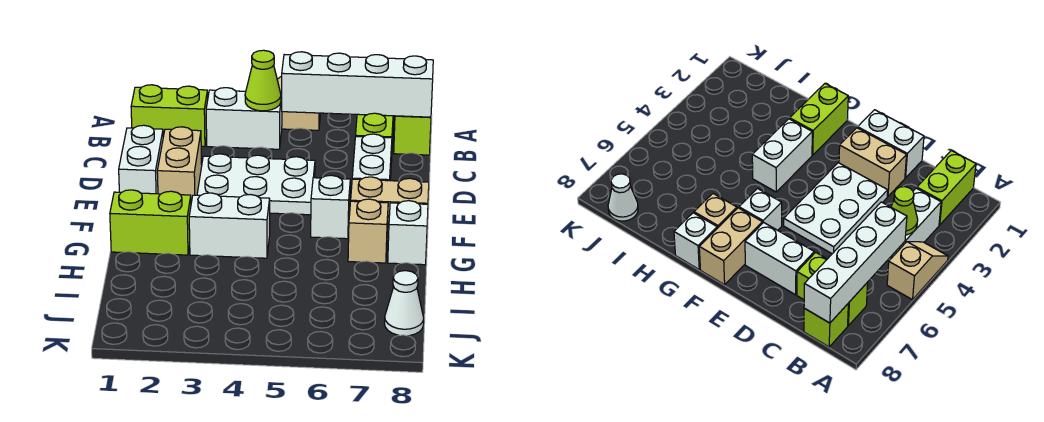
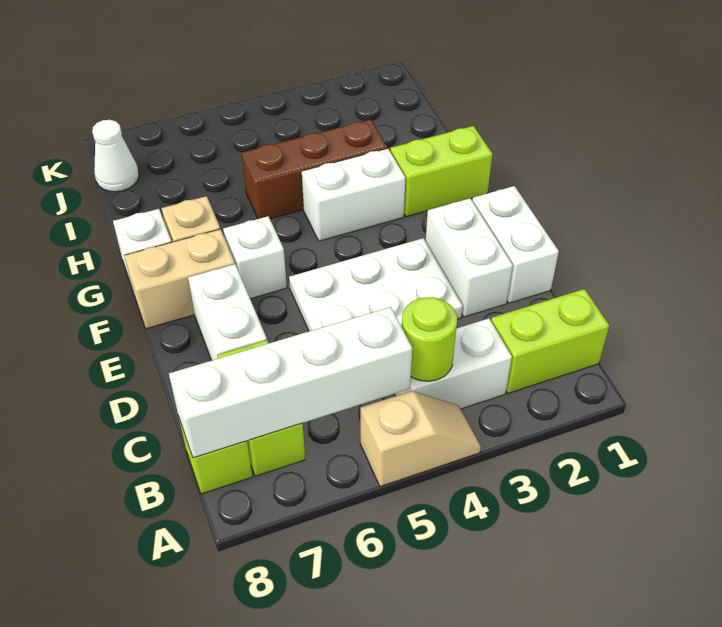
lime 1x1 cone [245,50,281,111] -> lime 1x1 round brick [402,297,457,381]
tan 1x2 brick [157,127,202,202] -> white 1x2 brick [426,198,513,317]
none -> brown 1x3 brick [241,119,387,219]

